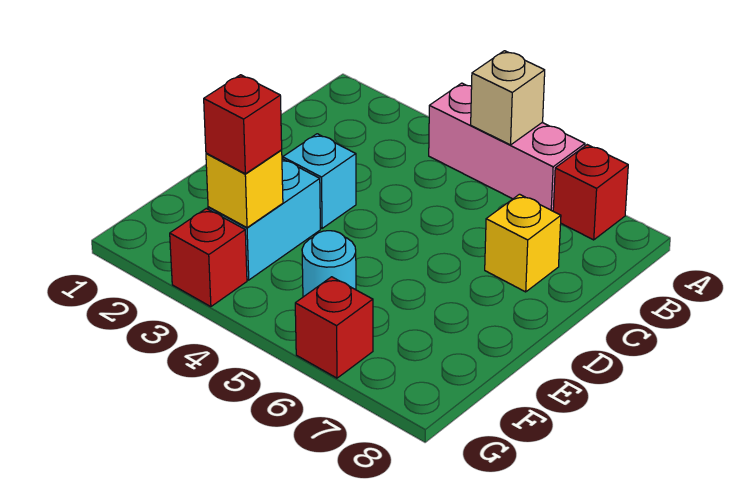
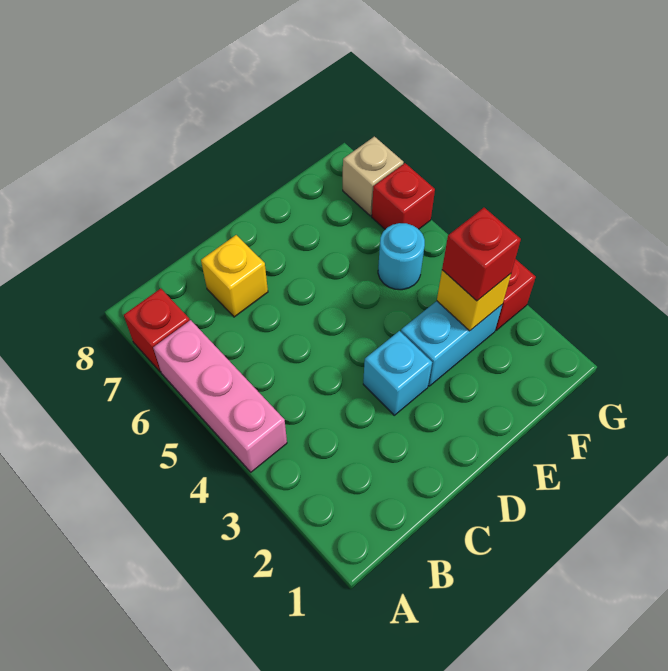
tan 1x1 brick [471,51,545,145] -> tan 1x1 brick moved to [343,137,404,216]

